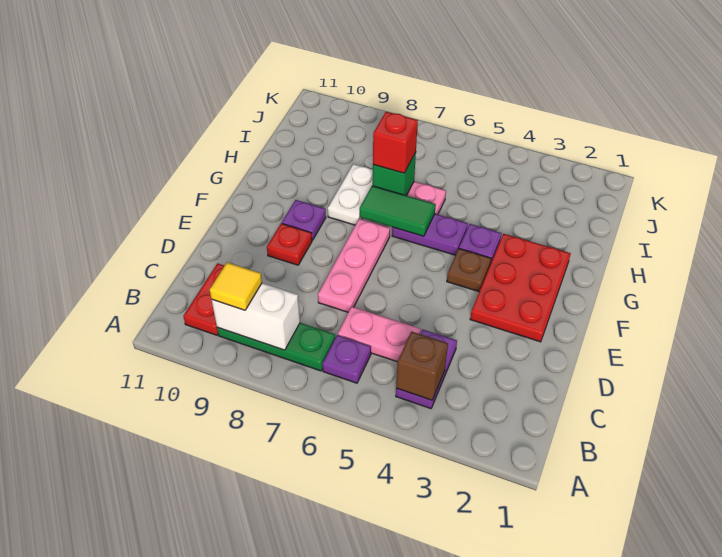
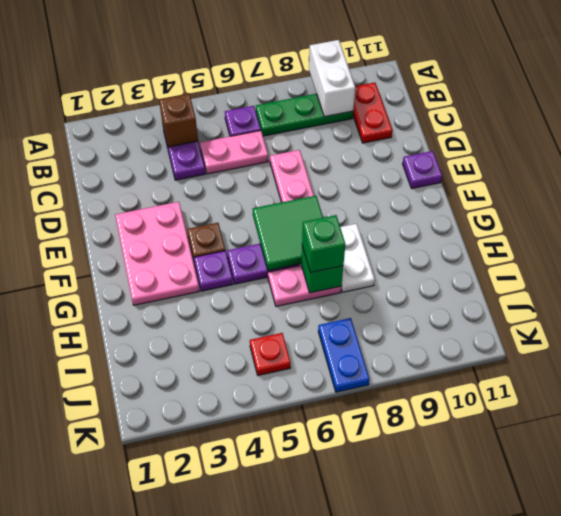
white 1x2 brick [211,283,300,350] -> white 1x2 brick turned to [309,40,355,117]
yellow 1x1 tile [210,262,262,310] -> none
red 2x3 plate [470,234,571,342] -> pink 2x3 plate [115,202,199,305]
red 1x1 plate [267,223,312,265] -> red 1x1 plate moved to [250,333,291,375]
purple 1x1 plate [282,200,326,240] -> purple 1x1 plate moved to [403,151,442,189]
green 1x2 tile [360,186,436,236] -> green 2x2 tile [253,196,323,271]
red 1x1 brick [373,112,418,173] -> green 1x1 brick [302,215,345,273]
none -> blue 1x2 plate [318,318,370,392]

